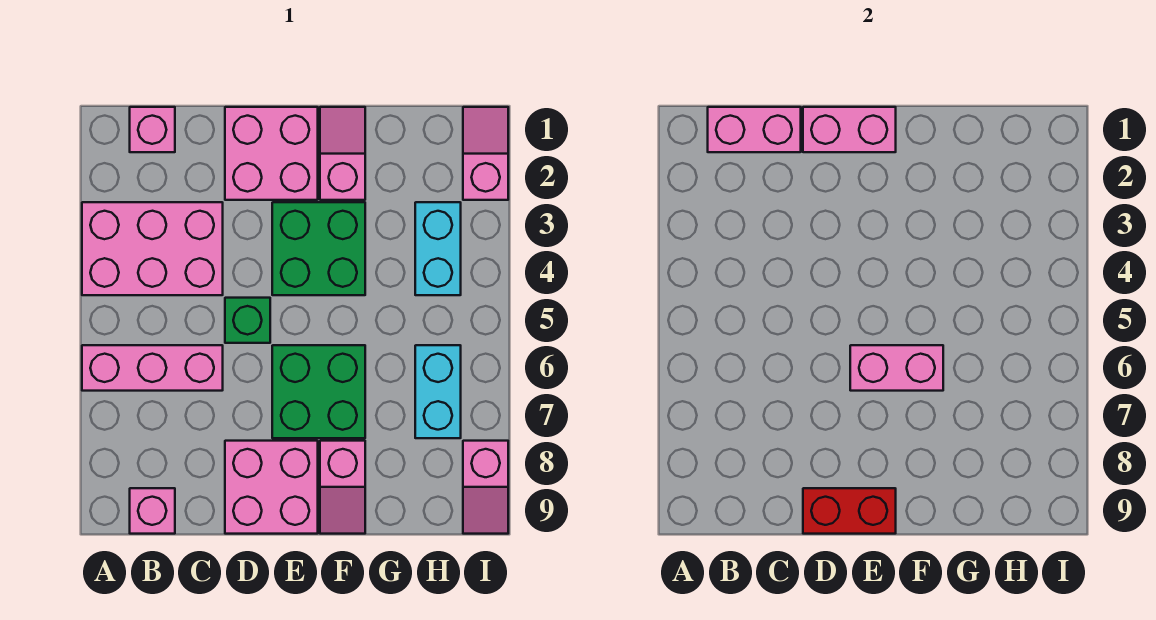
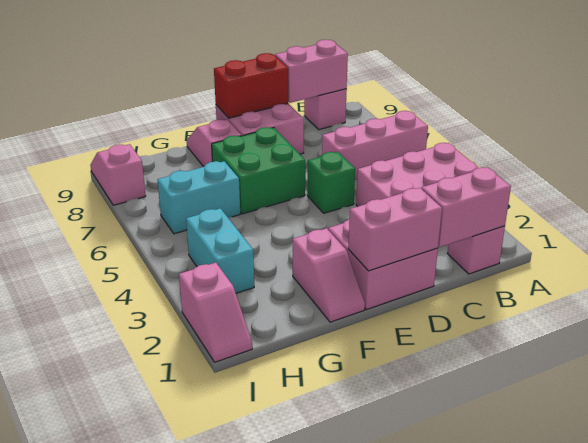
green 2x2 brick [272,202,365,295] -> none
pink 1x2 brick [850,345,943,391] -> pink 1x2 brick moved to [275,40,348,103]
cyan 1x2 brick [415,345,461,438] -> cyan 1x2 brick turned to [158,161,240,234]

